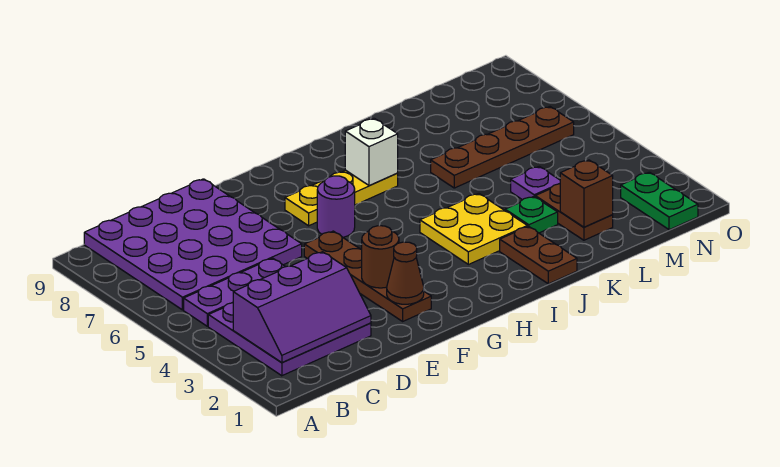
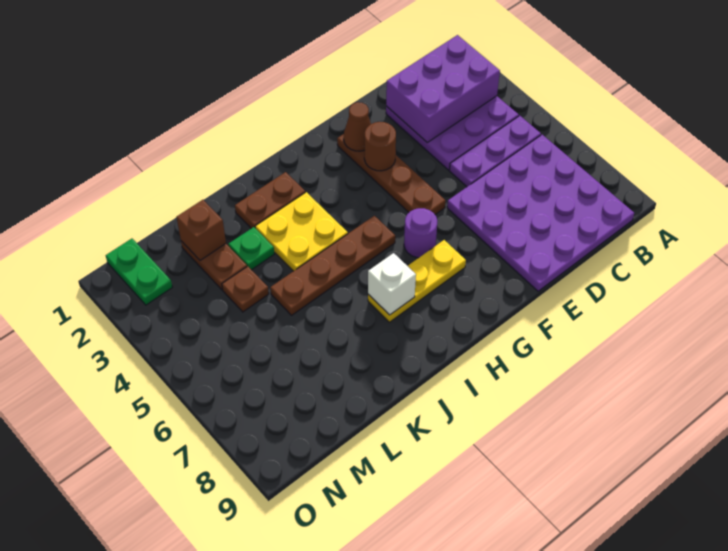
purple 2x3 slope [233,252,371,363] -> purple 2x3 brick [386,35,500,142]
brown 1x2 plate [500,226,577,284] -> brown 1x2 plate turned to [235,172,305,228]
brown 1x4 plate [431,107,574,188] -> brown 1x4 plate moved to [270,216,395,315]
purple 1x1 plate [511,166,560,200] -> brown 1x1 plate [222,266,269,312]

